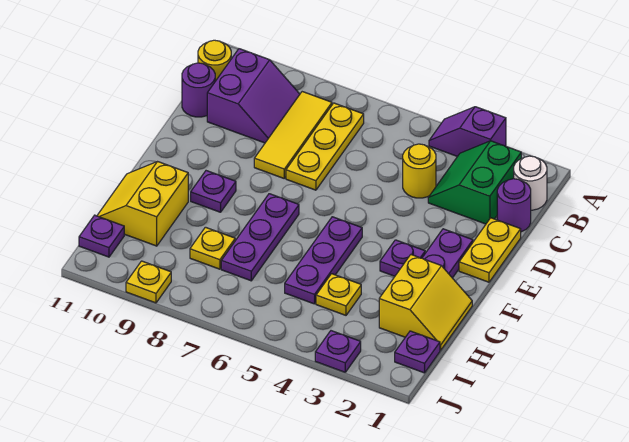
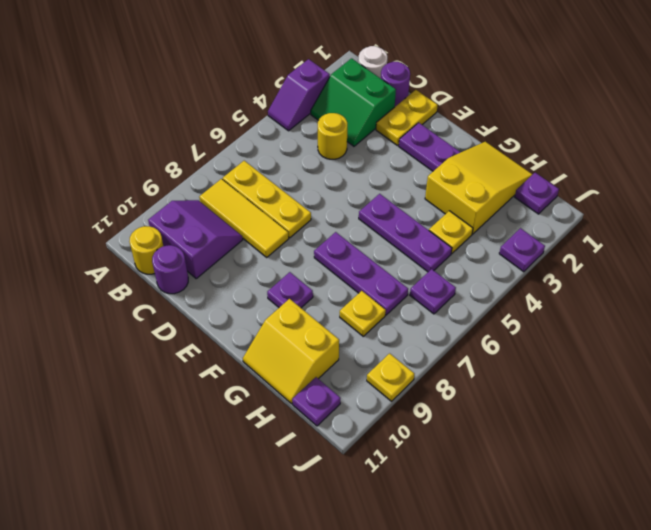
yellow 1x2 plate [459,218,521,282] -> yellow 1x2 plate turned to [376,90,438,146]
purple 1x1 plate [380,240,425,276] -> purple 1x1 plate moved to [410,269,456,314]
yellow 2x2 slope [379,255,472,350] -> yellow 2x3 slope [425,142,533,234]

